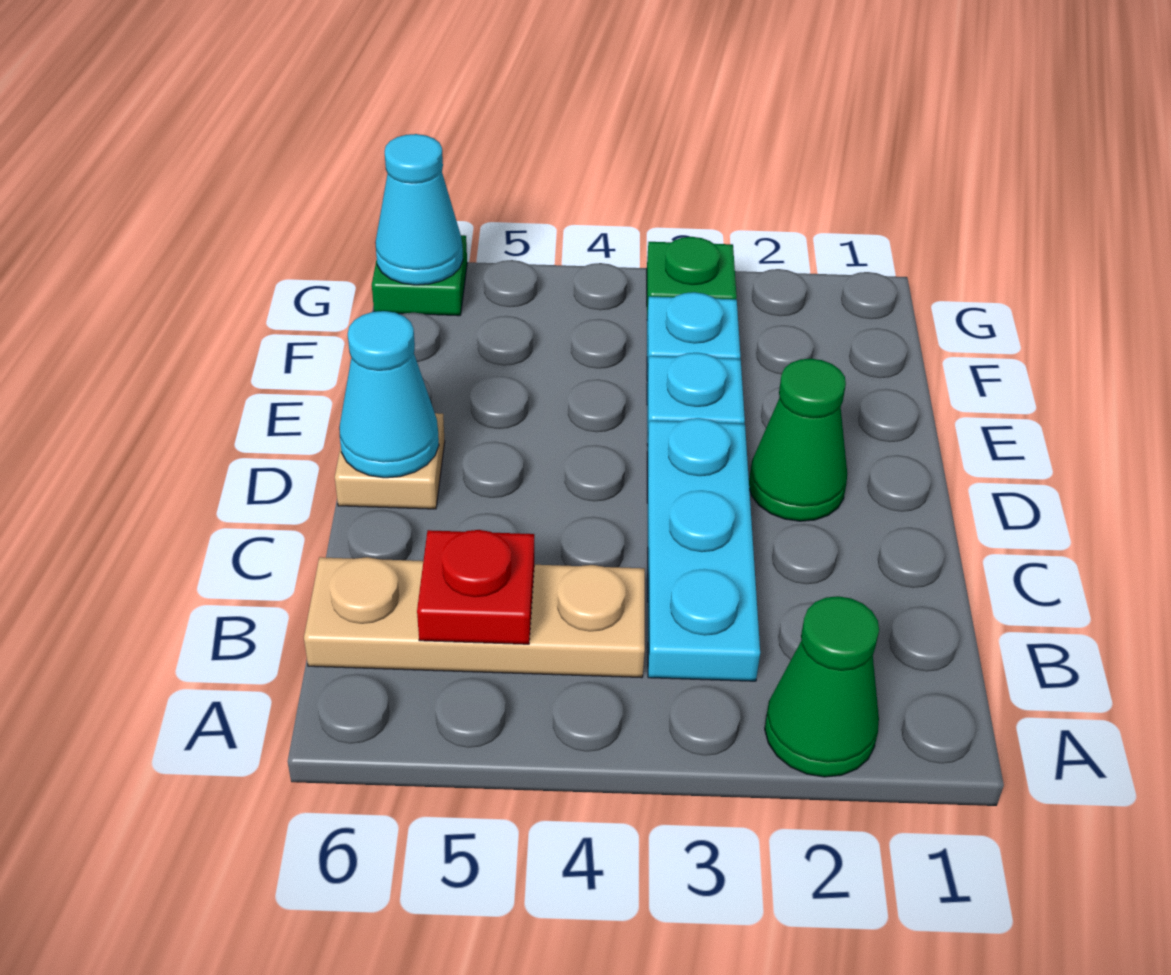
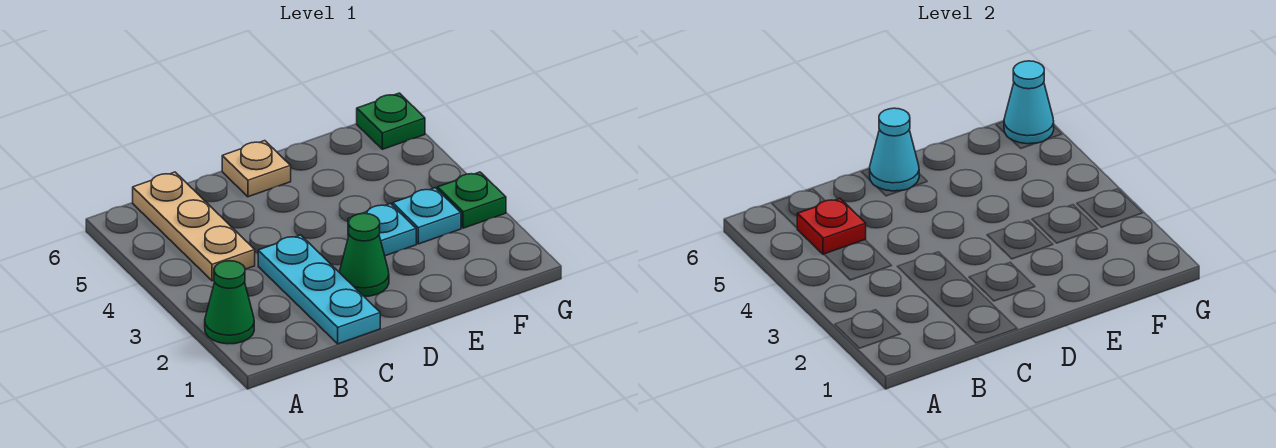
cyan 1x3 plate [647,418,760,681] -> cyan 1x3 plate turned to [258,235,380,344]

